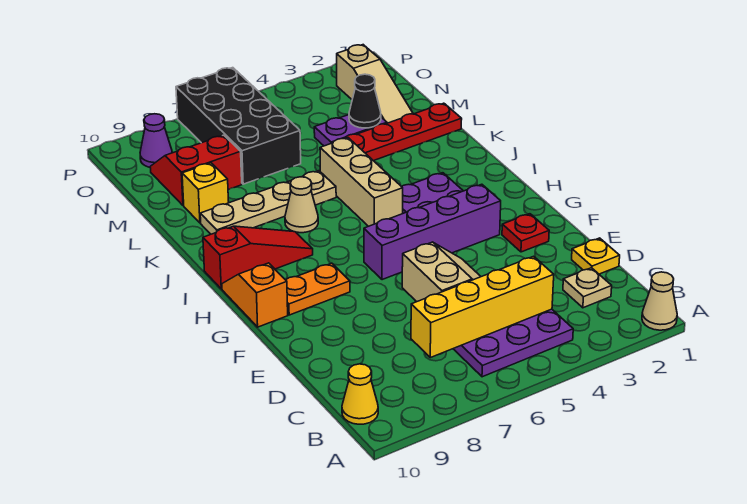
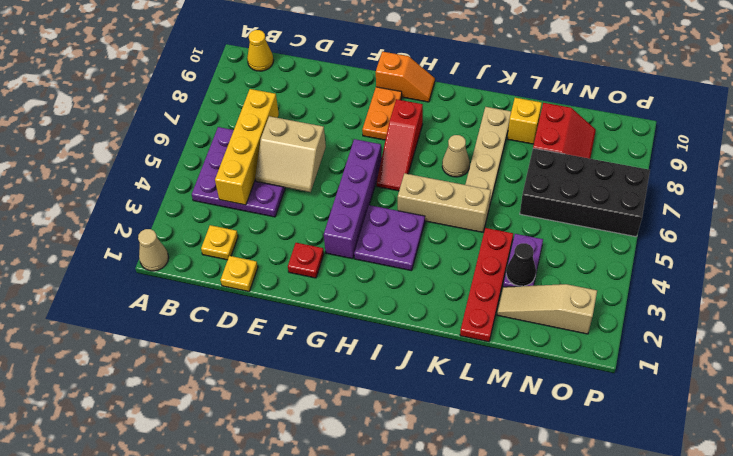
tan 1x1 plate [563,268,612,308] -> yellow 1x1 plate [201,225,238,260]
red 1x3 slope [203,226,313,289] -> red 1x3 slope moved to [376,99,423,191]
purple 1x1 cone [140,114,172,167] -> none

